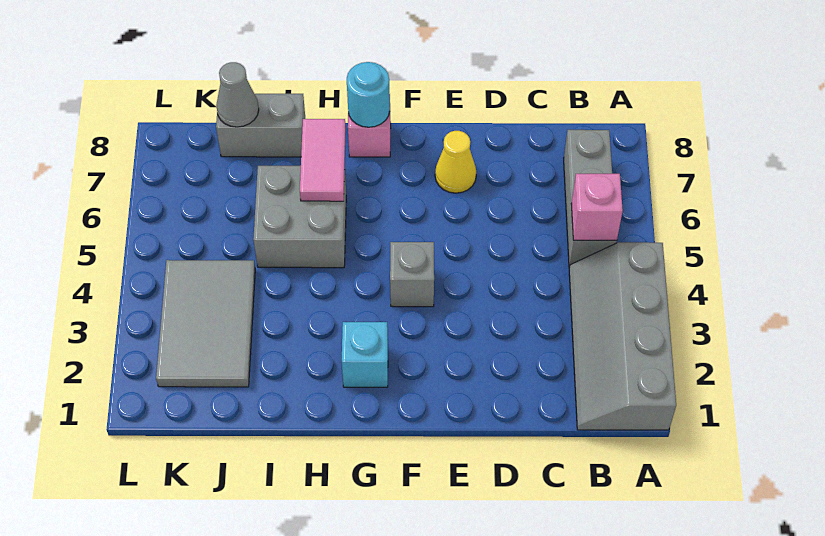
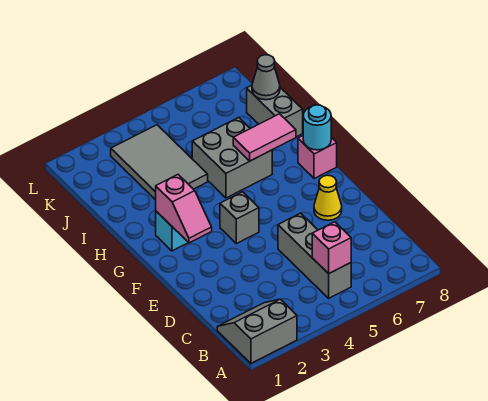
grey 2x4 slope [569,242,676,430] -> grey 2x2 slope [217,299,297,363]
grey 1x3 brick [564,130,617,268] -> grey 1x3 brick turned to [278,213,351,298]
none -> pink 1x2 slope [156,175,212,243]
grey 2x3 tile [156,260,255,387] -> grey 2x3 tile turned to [111,125,208,200]

